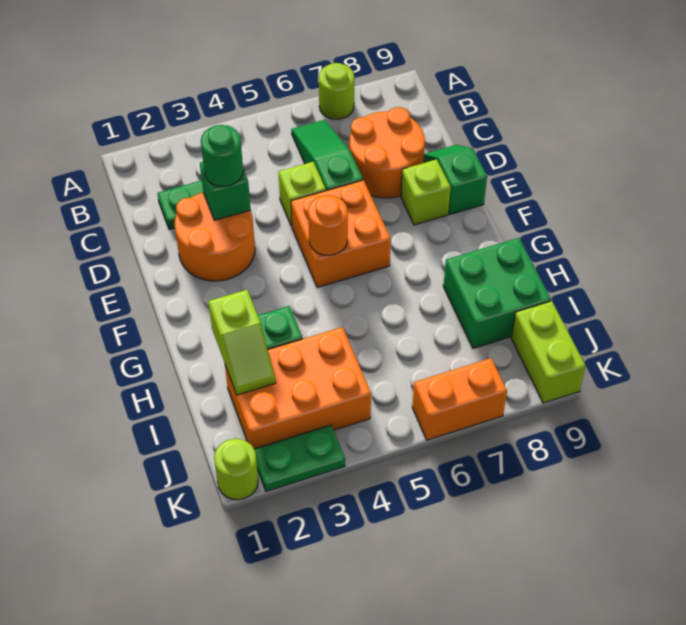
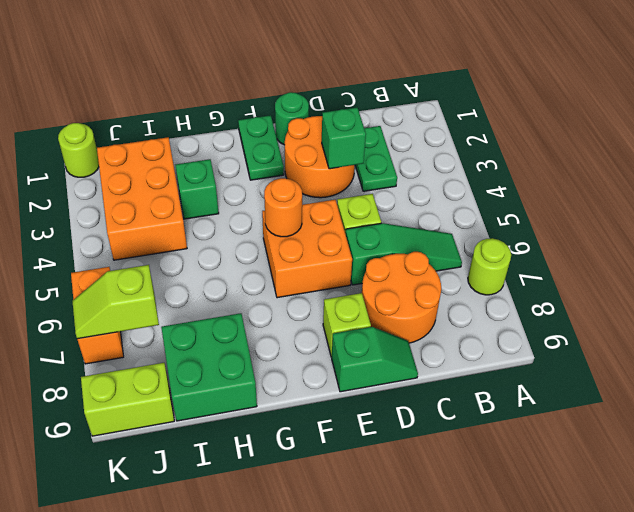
green 1x1 round brick [201,125,243,187] -> green 1x1 round brick moved to [275,92,309,145]
lime 1x2 slope [208,290,276,395] -> lime 1x2 slope moved to [72,265,159,339]
green 1x2 plate [254,425,345,492] -> green 1x2 plate moved to [238,115,284,180]

